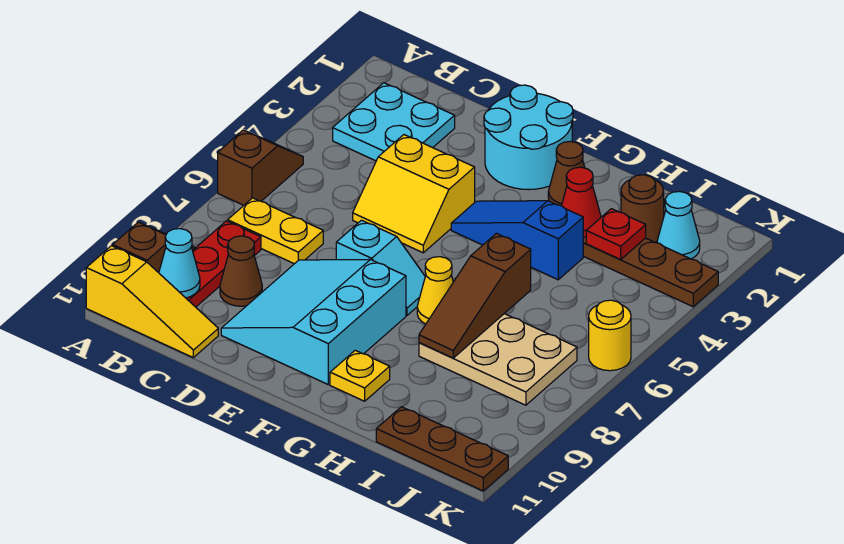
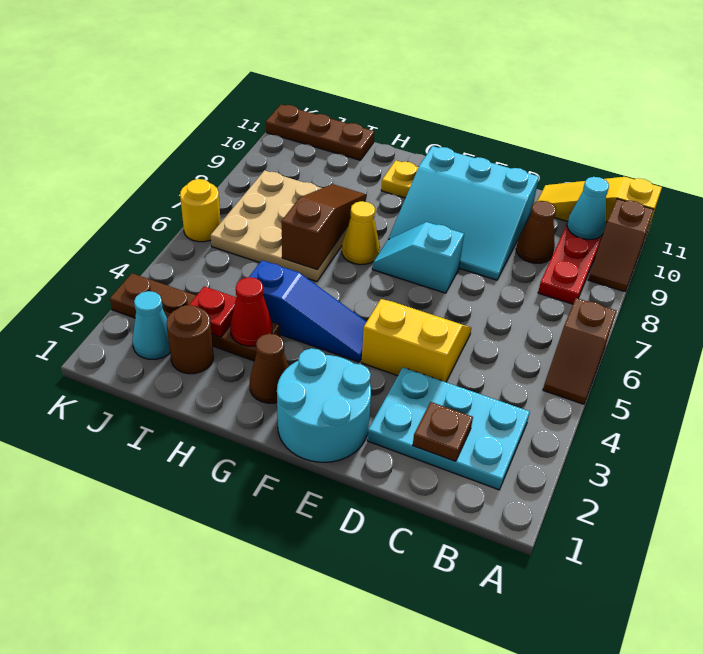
cyan 2x2 plate [333,83,455,161] -> cyan 2x3 plate [367,368,530,490]
yellow 1x2 plate [228,198,323,264] -> none
none -> brown 1x1 plate [413,402,473,461]
cyan 3x3 slope [221,259,406,384] -> cyan 3x3 slope turned to [388,146,539,280]
tan 2x3 plate [419,314,577,405] -> tan 3x3 plate [210,170,348,282]

